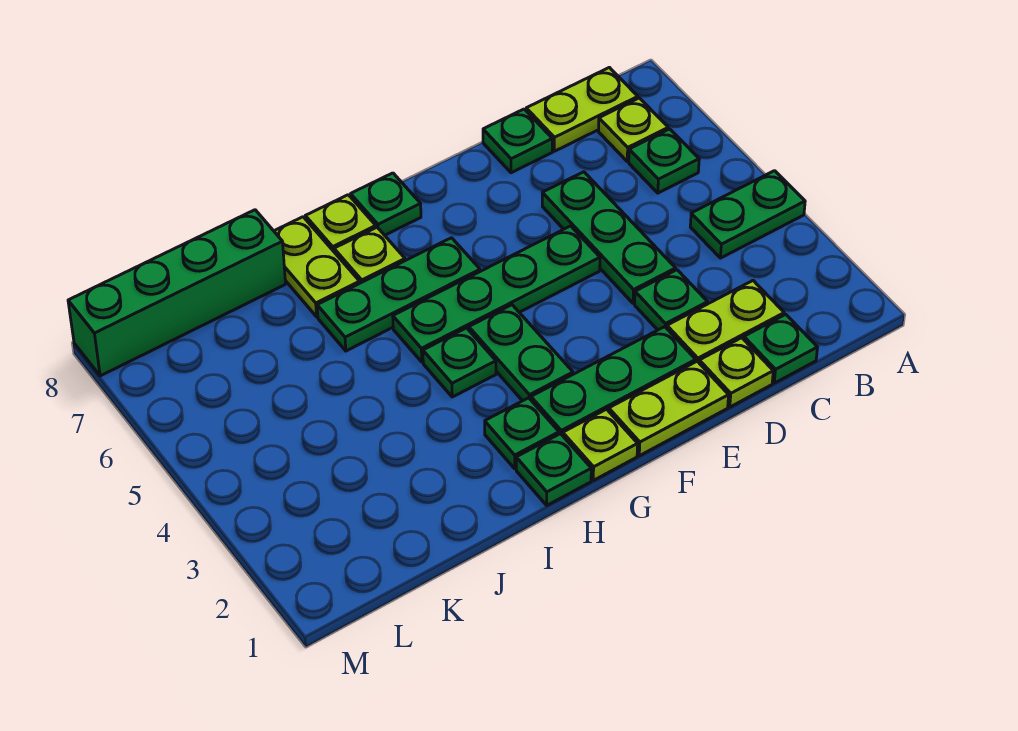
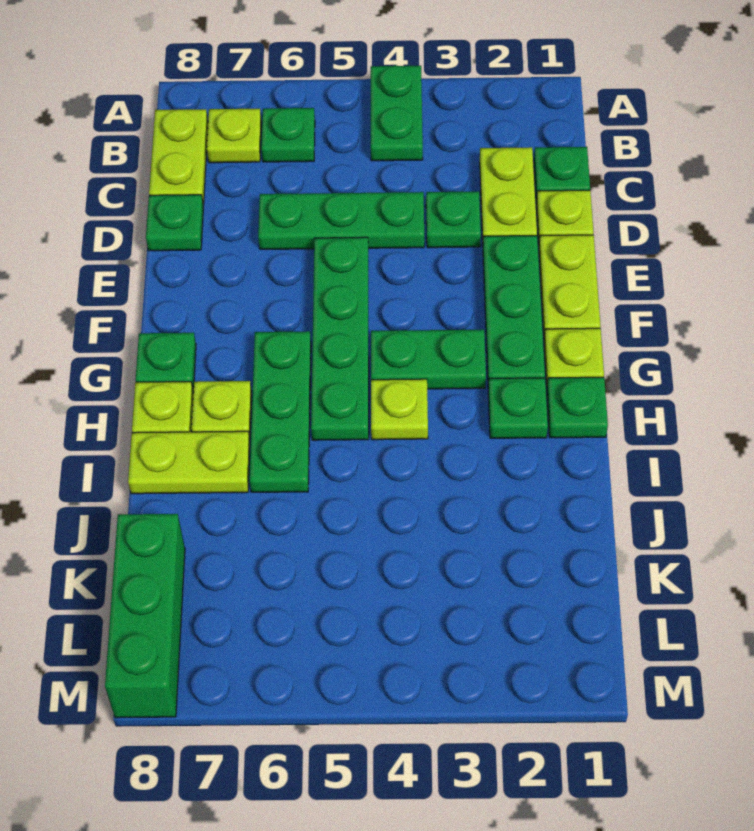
green 1x1 plate [423,328,496,397] -> lime 1x1 plate [371,379,428,440]
green 1x4 brick [68,210,286,376] -> green 1x3 brick [105,514,185,718]

